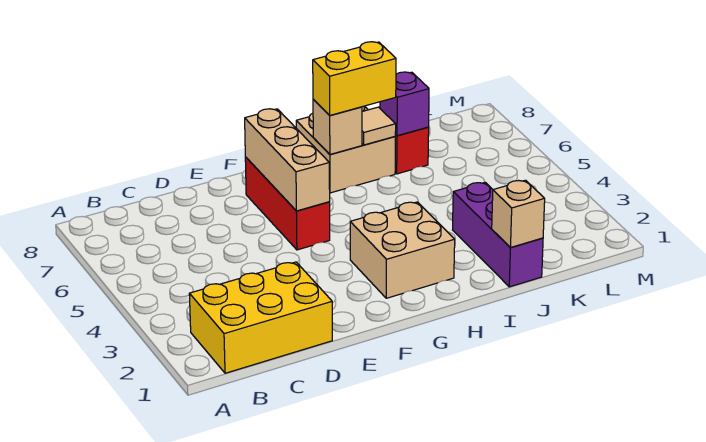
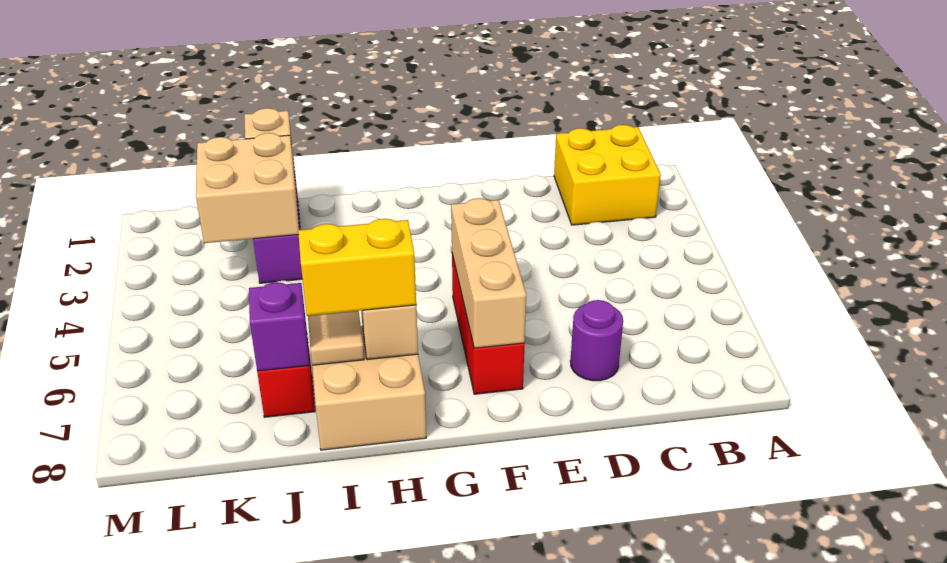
yellow 2x3 brick [189,262,332,373] -> yellow 2x2 brick [554,125,661,225]
none -> purple 1x1 round brick [570,300,623,381]
tan 2x2 brick [350,202,455,298] -> tan 2x2 brick moved to [196,133,299,243]

